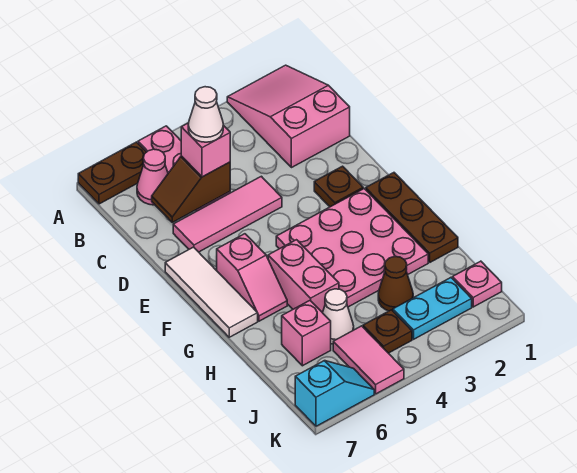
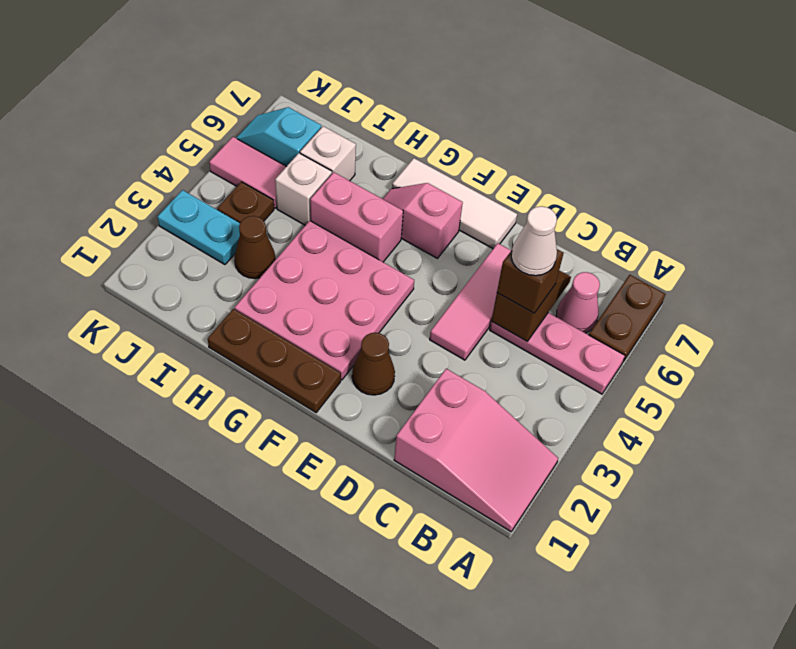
pink 1x1 brick [181,123,230,177] -> brown 1x1 brick [497,249,563,313]
brown 1x1 plate [314,166,363,207] -> brown 1x1 cone [352,333,395,395]
white 1x1 cone [323,289,354,344] -> white 1x1 brick [275,153,332,225]
pink 1x1 brick [282,301,331,366] -> white 1x1 brick [300,126,356,181]
pink 1x1 plate [453,261,502,307] -> none
cyan 1x2 plate [393,278,472,339] -> cyan 1x2 plate turned to [158,190,240,265]
cyan 1x2 slope [295,361,374,426] -> cyan 1x2 slope turned to [236,107,321,166]

